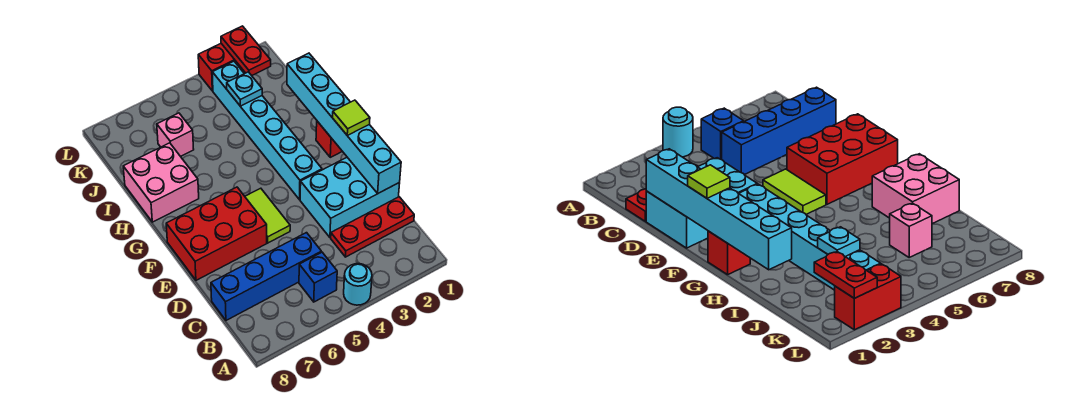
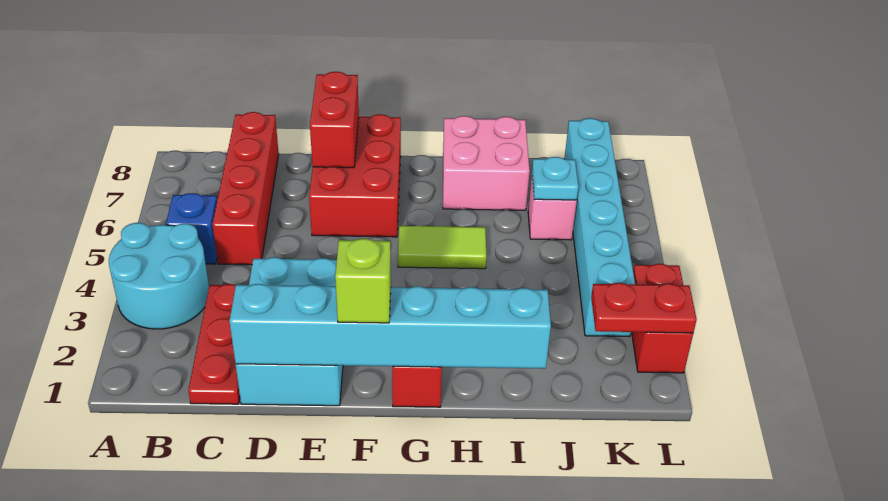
cyan 1x1 round brick [344,264,372,305] -> cyan 2x2 round brick [109,223,209,329]
blue 1x4 brick [211,233,321,320] -> red 1x4 brick [212,112,279,265]
lime 1x2 tile [245,188,290,243] -> lime 1x2 tile moved to [398,226,486,269]
none -> red 1x2 brick [310,72,359,168]
lime 1x1 tile [333,100,370,135] -> lime 1x1 brick [335,239,391,323]
cyan 1x6 brick [212,61,322,200] -> cyan 1x6 brick turned to [565,118,635,337]
cyan 1x1 plate [227,72,262,106] -> cyan 1x1 plate moved to [532,157,578,200]

